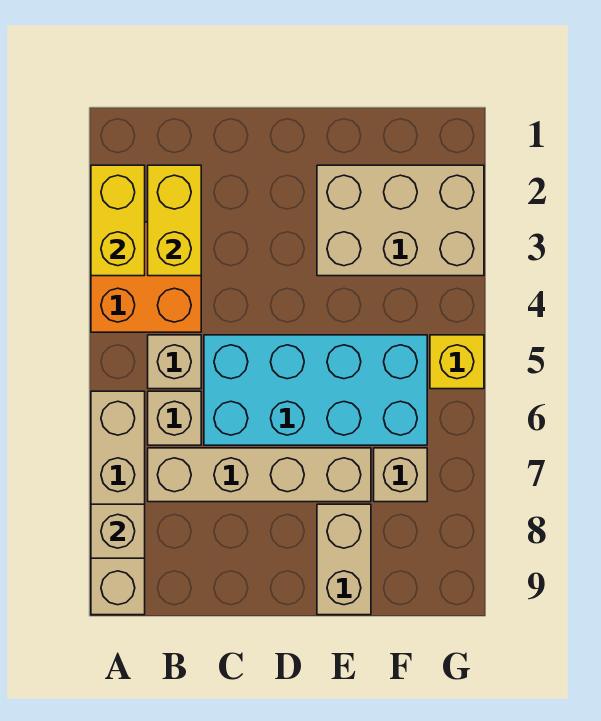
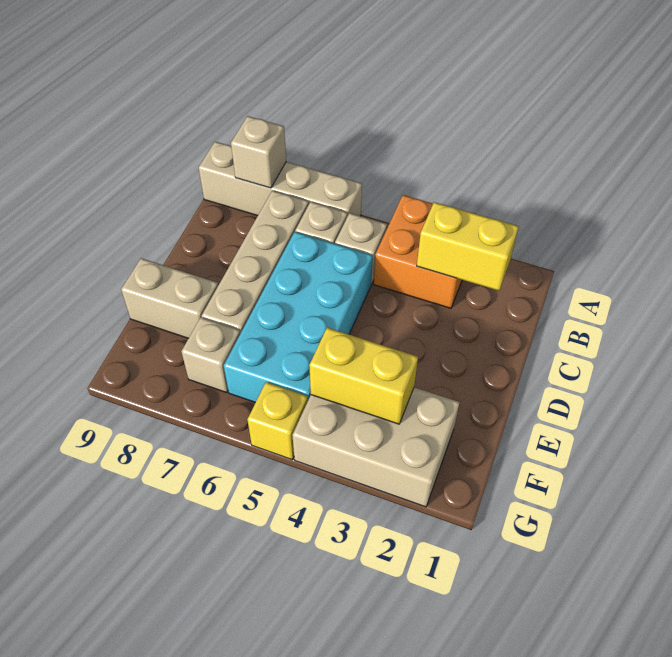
yellow 1x2 brick [91,165,145,276] -> yellow 1x2 brick moved to [309,328,418,424]
tan 2x3 brick [317,165,484,276] -> tan 2x3 brick turned to [292,387,460,507]

